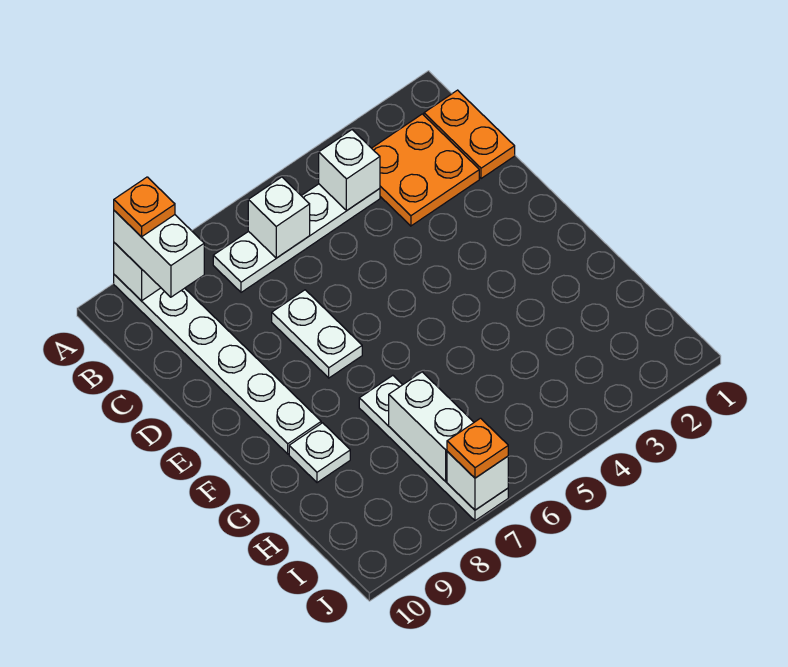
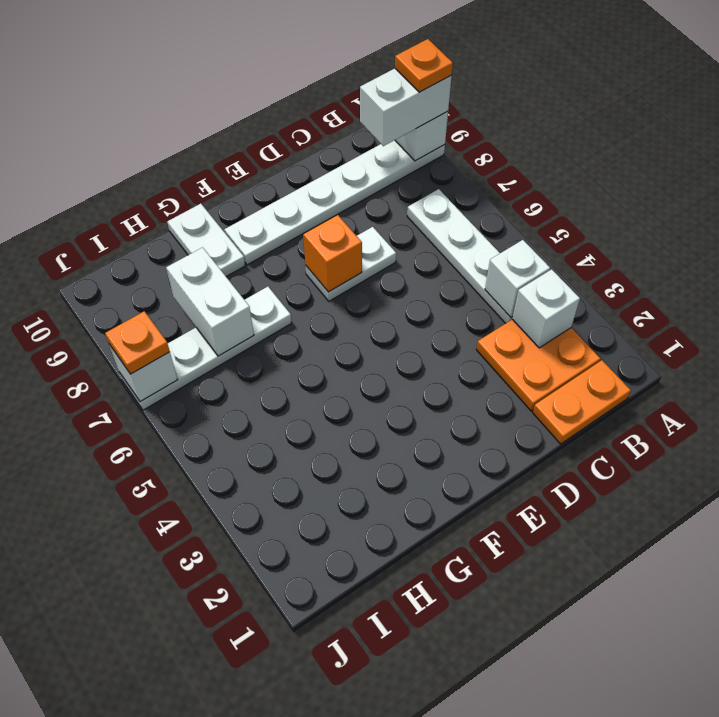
white 1x1 brick [248,177,310,258] -> white 1x1 brick moved to [512,269,580,348]
none -> orange 1x1 brick [303,215,362,292]
white 1x1 plate [289,423,350,483] -> white 1x2 plate [167,204,245,277]
white 1x2 brick [389,372,474,481] -> white 1x2 brick turned to [166,247,254,356]

